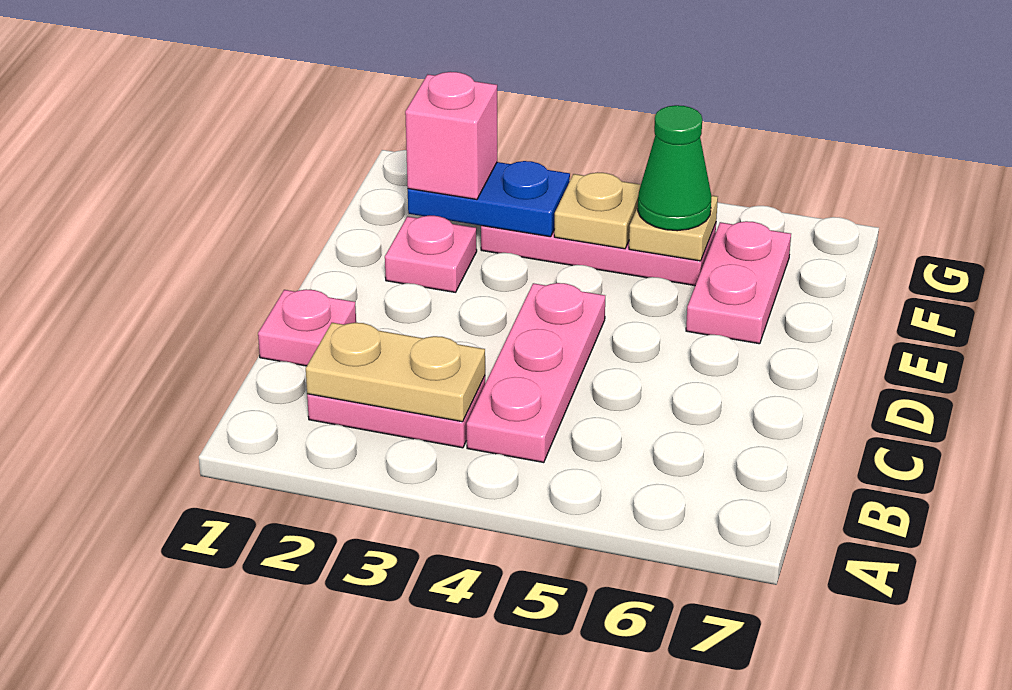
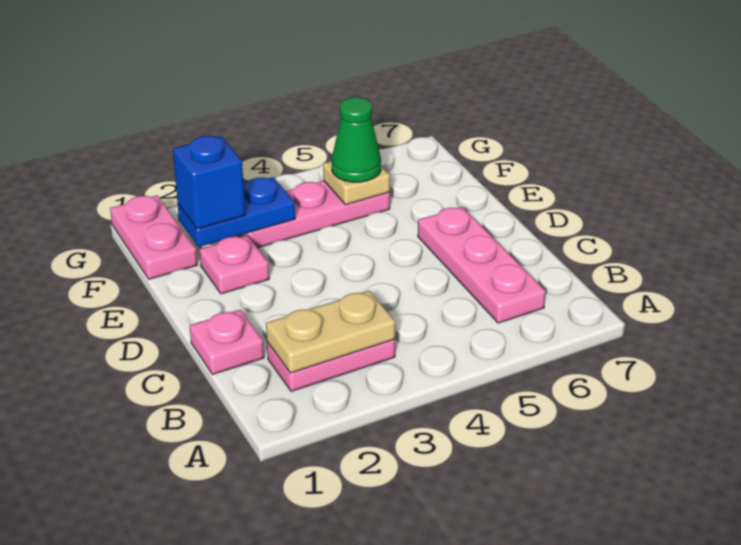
pink 1x3 plate [467,283,605,463] -> pink 1x3 plate moved to [418,207,546,323]
pink 1x2 plate [686,221,791,344] -> pink 1x2 plate moved to [110,195,197,279]
pink 1x1 brick [405,72,497,200] -> blue 1x1 brick [173,136,245,229]
tan 1x1 plate [554,172,641,249] -> none

